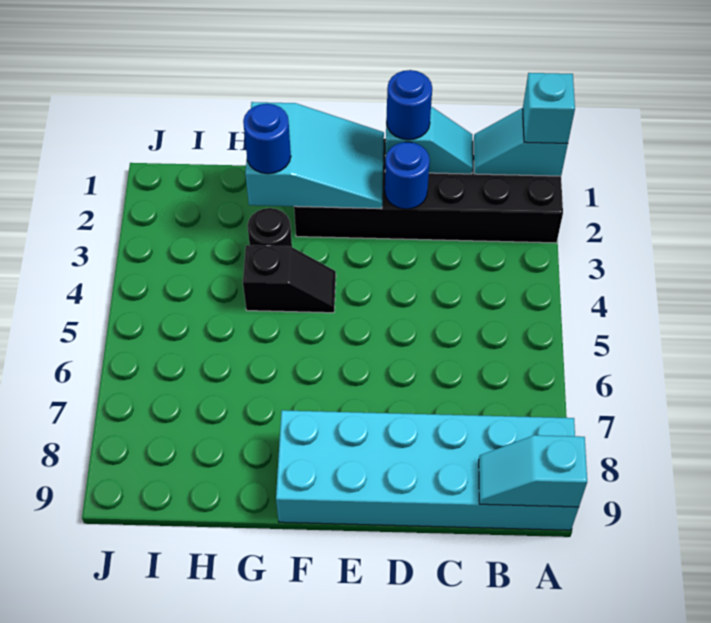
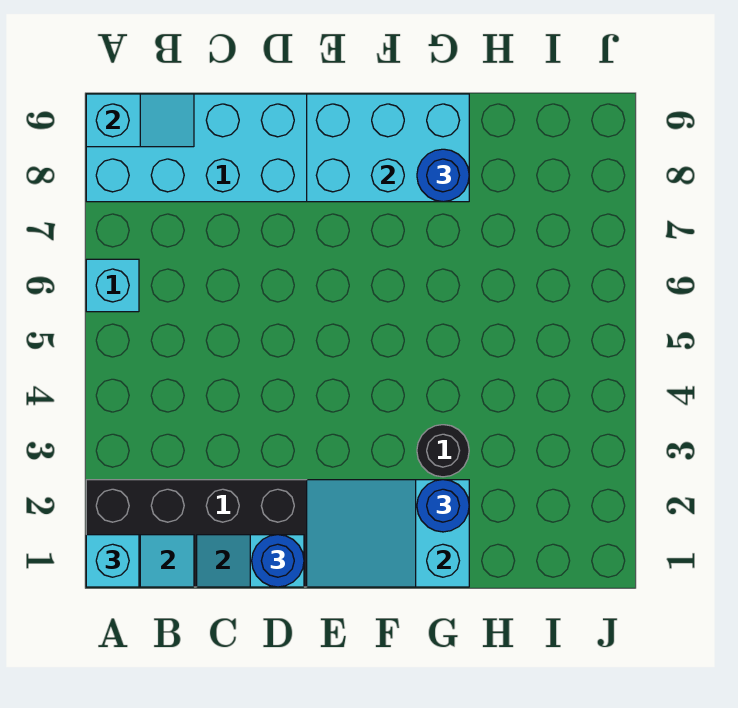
none -> cyan 1x1 brick [86,259,139,312]
blue 1x1 round brick [385,142,430,209] -> blue 1x1 round brick moved to [417,149,469,202]
none -> cyan 2x3 brick [307,94,469,202]
black 1x2 slope [243,245,336,313] -> none

